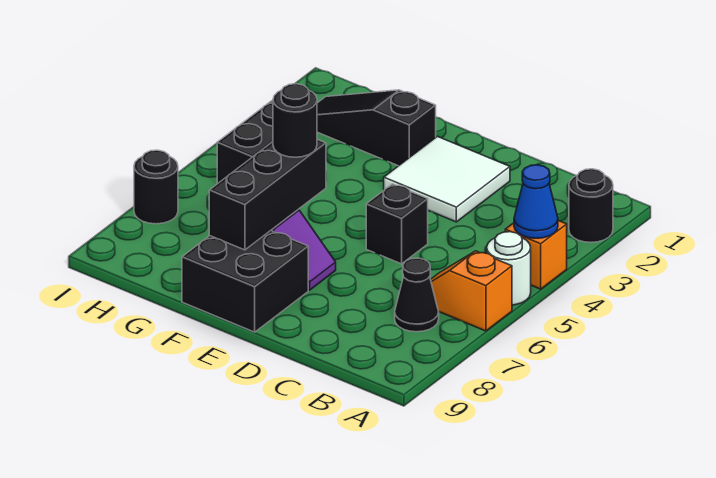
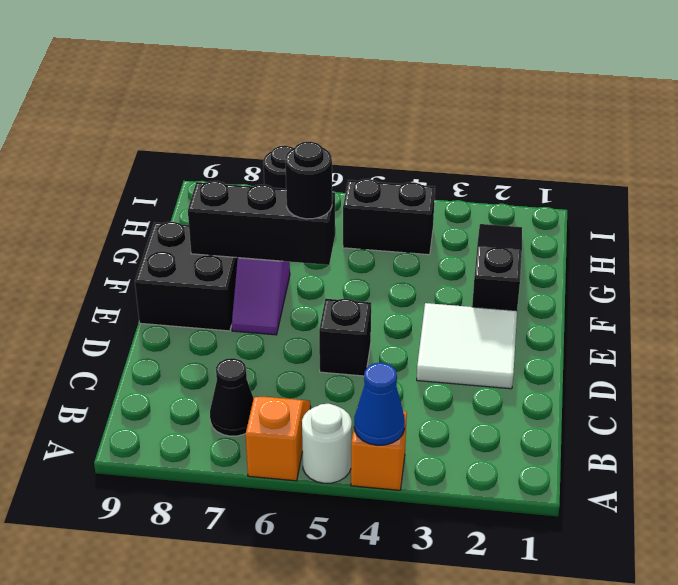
black 1x1 round brick [569,169,613,243] -> none

